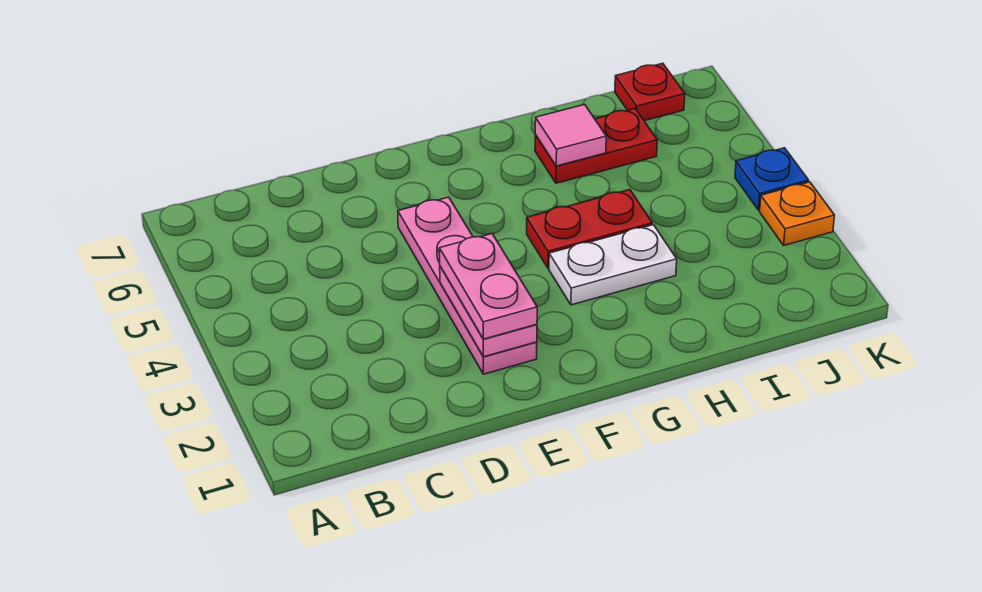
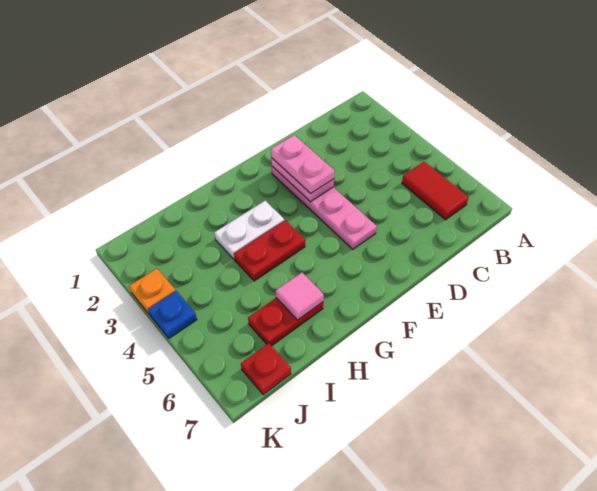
none -> red 1x2 tile [402,162,469,220]

